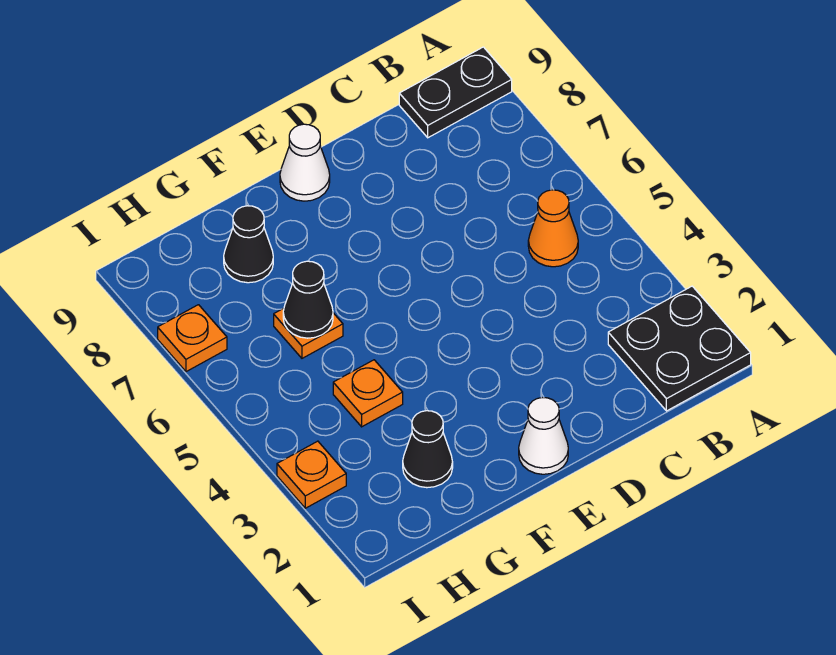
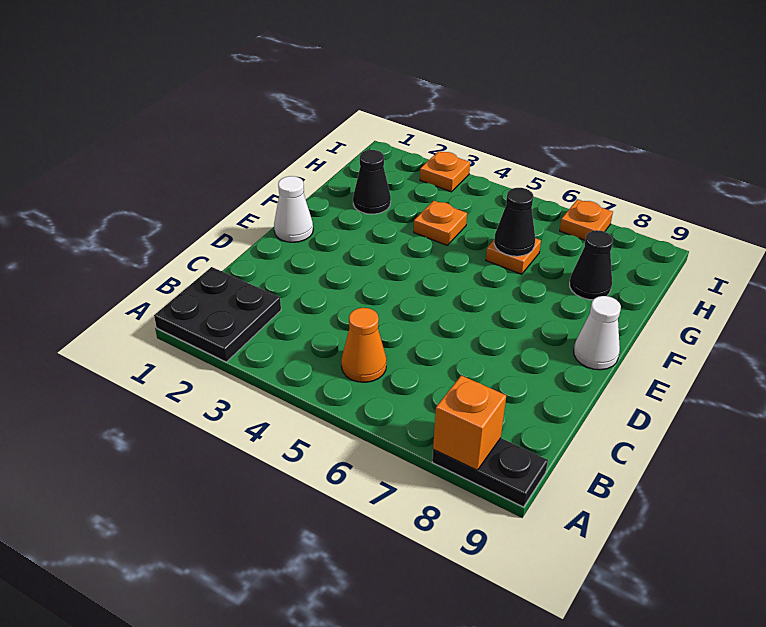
none -> orange 1x1 brick [433,375,506,470]
black 1x2 plate [399,47,512,138] -> black 1x2 plate turned to [432,438,548,507]

